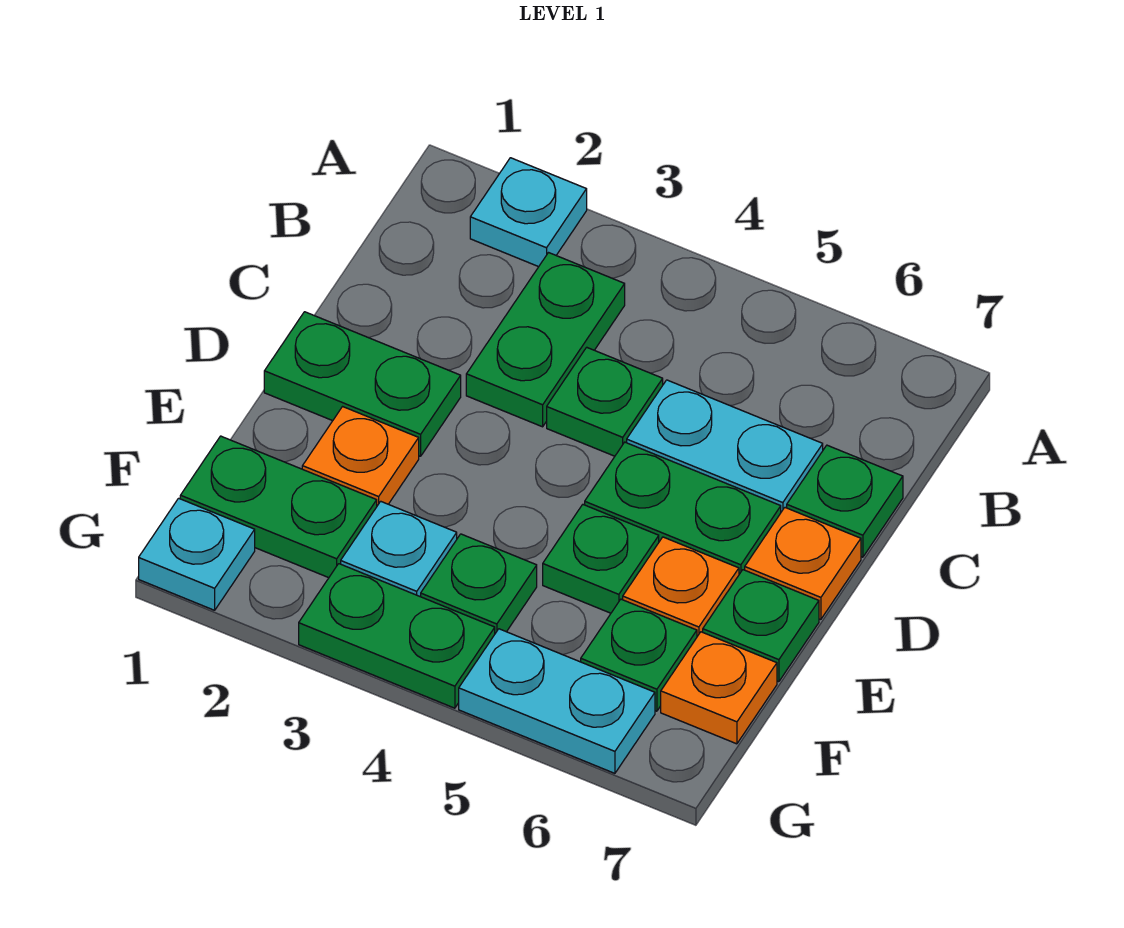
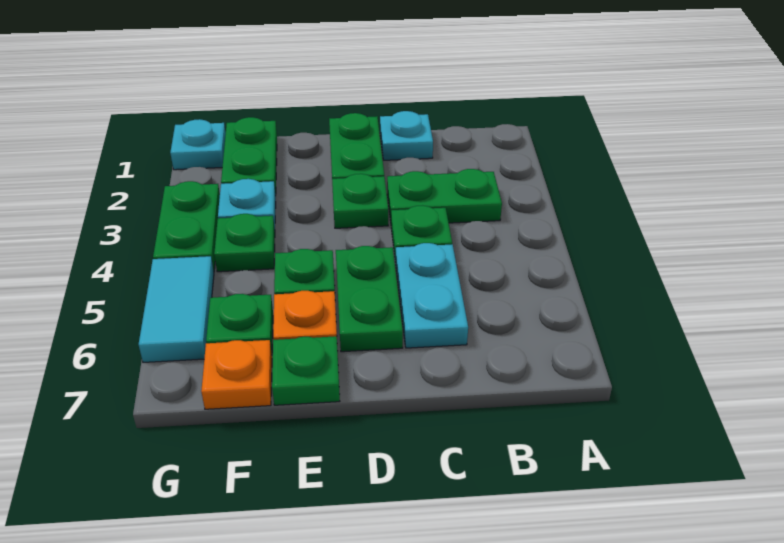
cyan 1x1 plate [470,158,587,267] -> cyan 1x1 plate moved to [380,111,433,160]
green 1x1 plate [787,445,903,557] -> green 1x1 plate moved to [332,174,388,228]
orange 1x1 plate [745,508,861,619] -> none
orange 1x1 plate [302,407,419,506] -> none
cyan 1x2 plate [459,629,655,773] -> cyan 1x2 tile [139,256,214,362]

